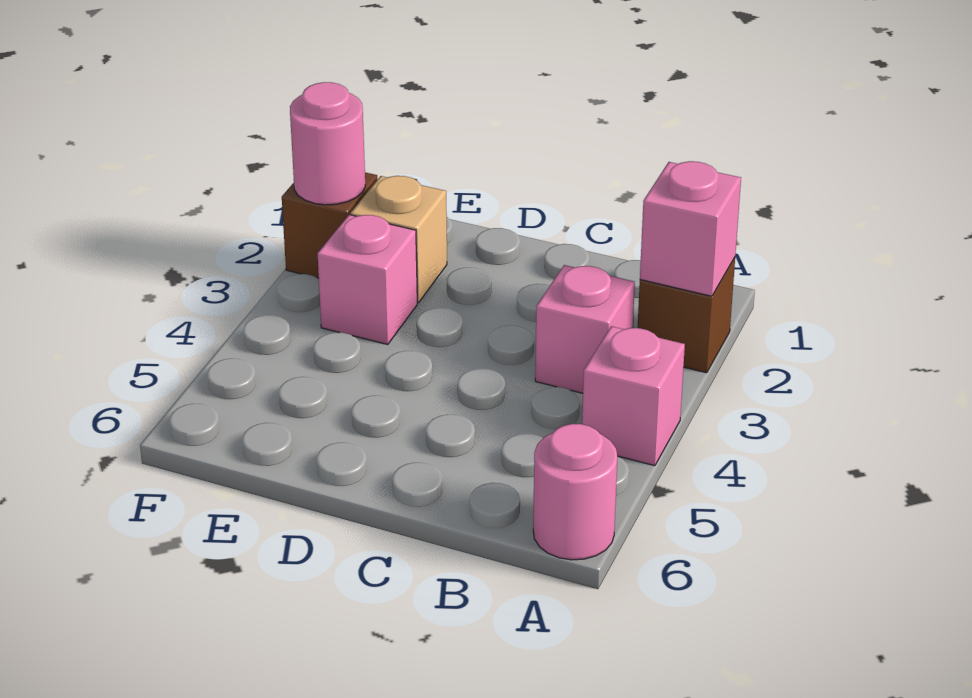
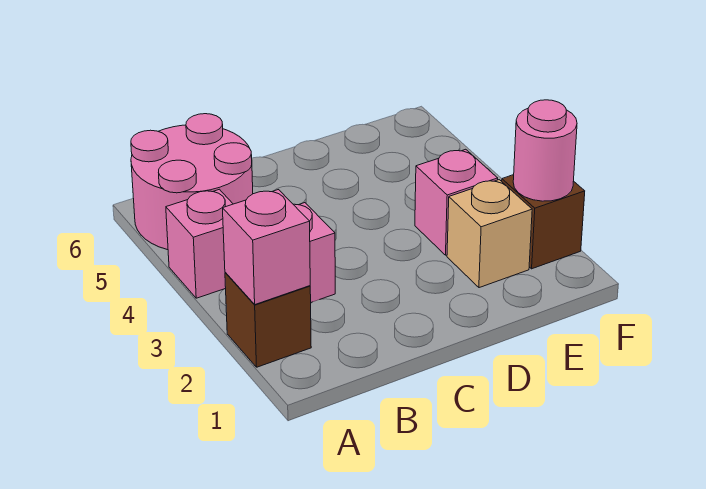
pink 1x1 round brick [533,424,618,560] -> pink 2x2 round brick [131,114,253,250]

